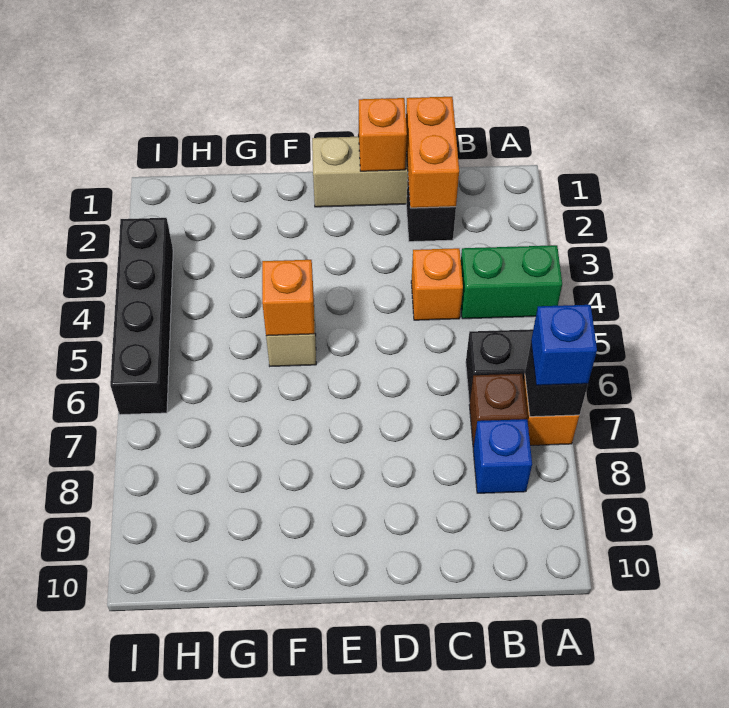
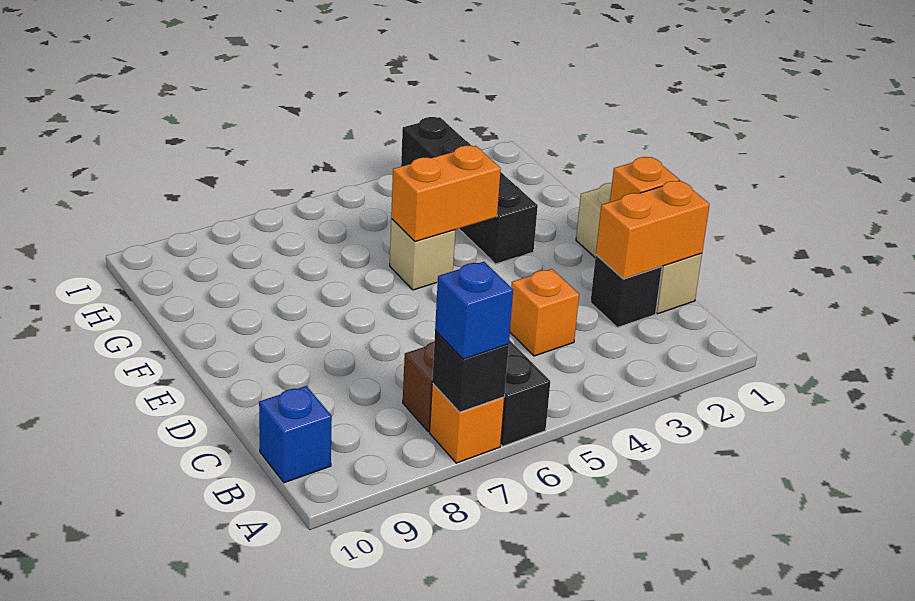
green 1x2 brick [461,245,562,319] -> none
blue 1x1 brick [473,419,532,493] -> blue 1x1 brick moved to [259,386,332,483]
orange 1x1 brick [262,260,314,336] -> orange 1x2 brick [391,146,501,242]
black 1x4 brick [110,218,173,415] -> black 1x4 brick turned to [401,117,538,264]

